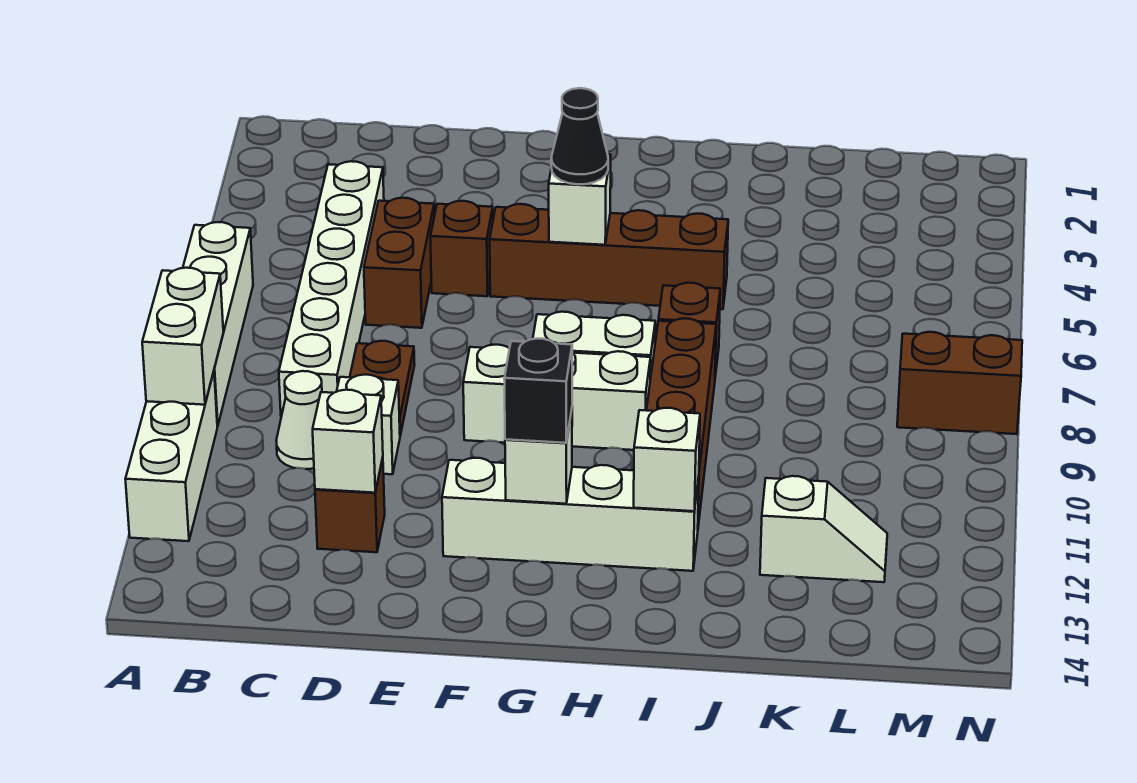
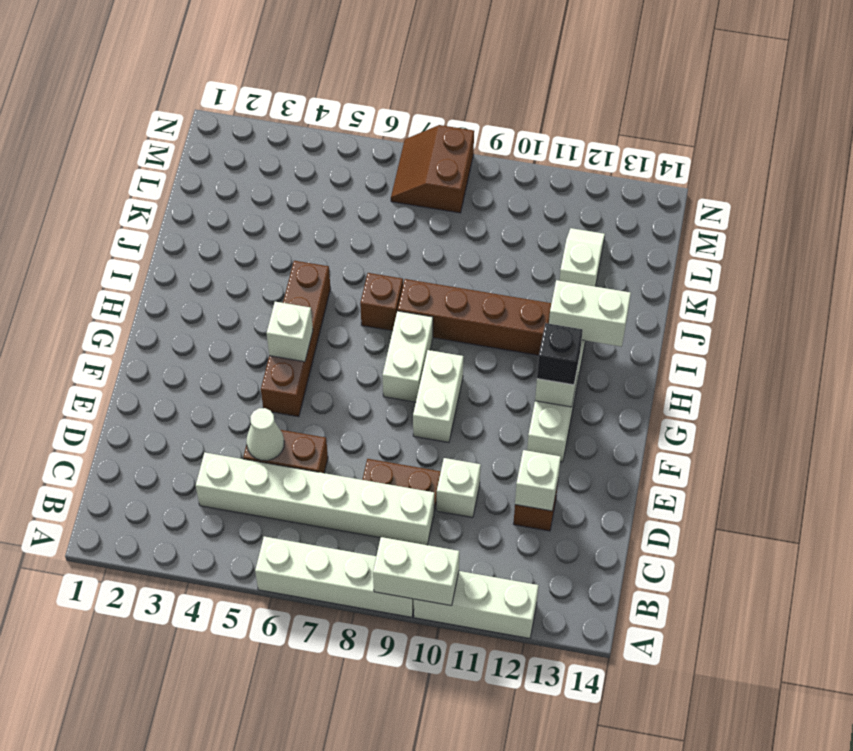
white 1x1 cone [277,371,322,469] -> white 1x1 cone moved to [246,408,284,461]
brown 1x1 brick [430,201,493,296] -> none
white 1x3 brick [463,345,651,450] -> white 1x2 brick [413,350,463,442]
black 1x1 cone [551,88,608,184] -> none
white 1x1 brick [634,408,700,511] -> white 1x2 brick [549,280,631,347]

